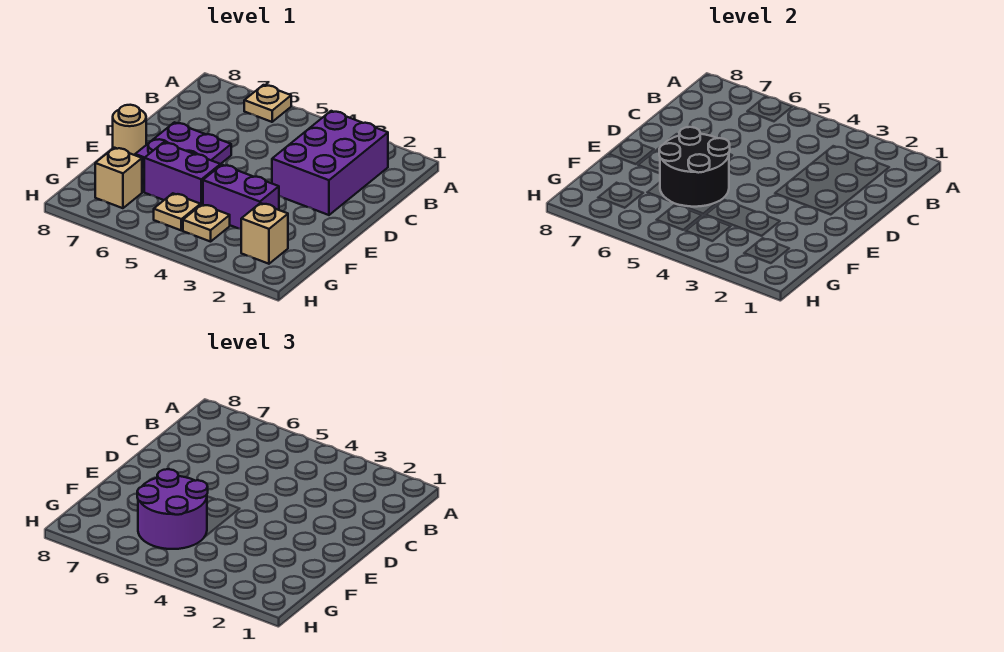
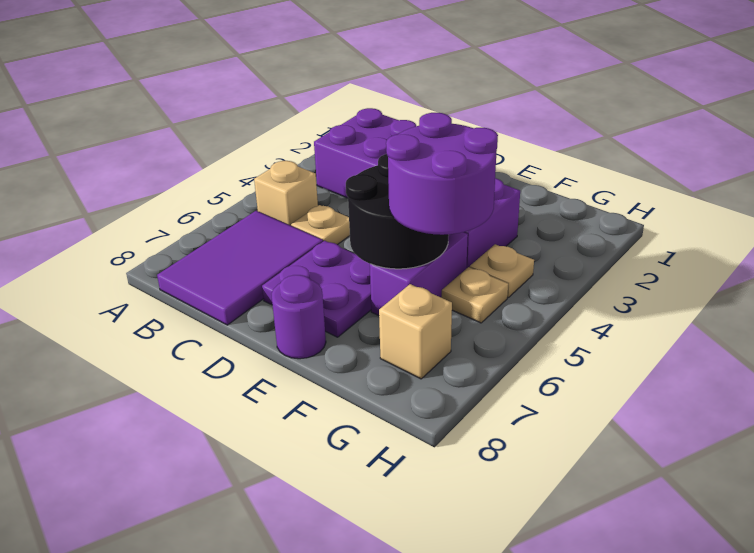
tan 1x1 plate [244,85,291,122] -> tan 1x1 plate moved to [291,205,350,245]
none -> purple 2x3 tile [157,211,323,325]
tan 1x1 round brick [113,105,146,155] -> purple 1x1 round brick [272,275,326,359]
tan 1x1 brick [241,203,288,264] -> tan 1x1 brick moved to [254,161,318,226]

